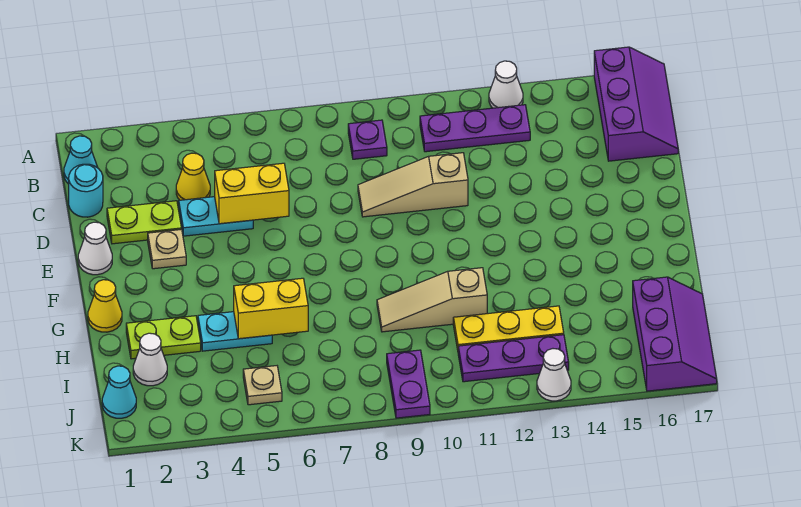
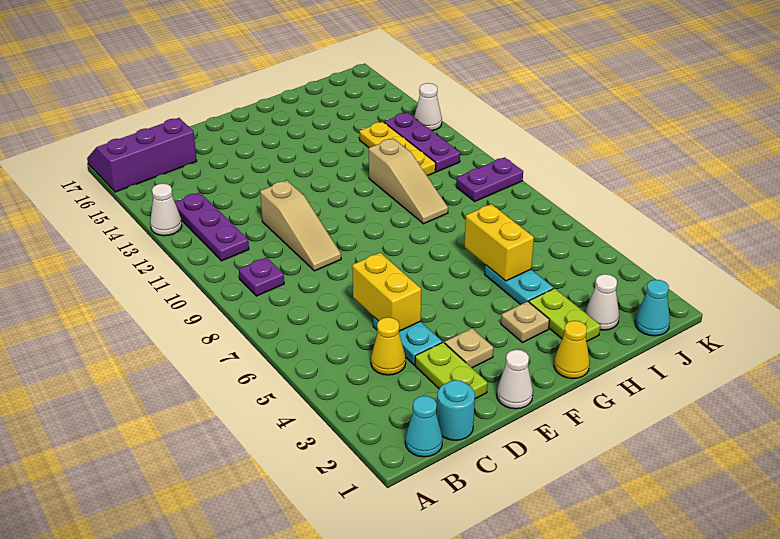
purple 2x3 slope [633,277,717,391] -> none
tan 1x1 plate [243,366,282,405] -> tan 1x1 plate moved to [501,301,550,343]

